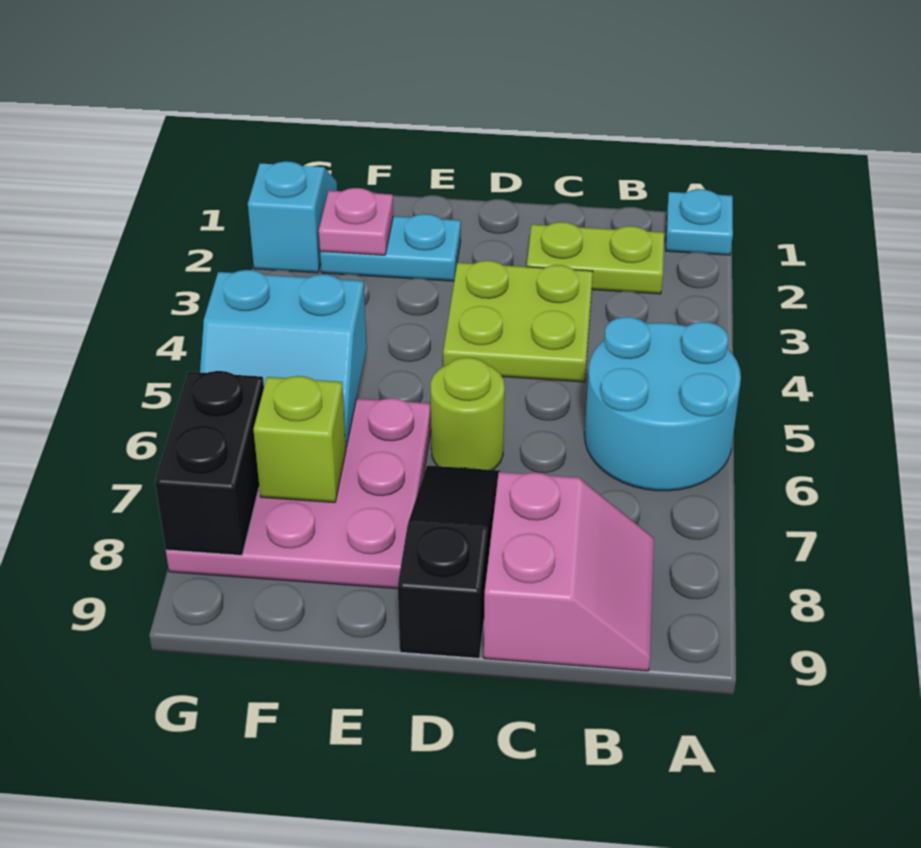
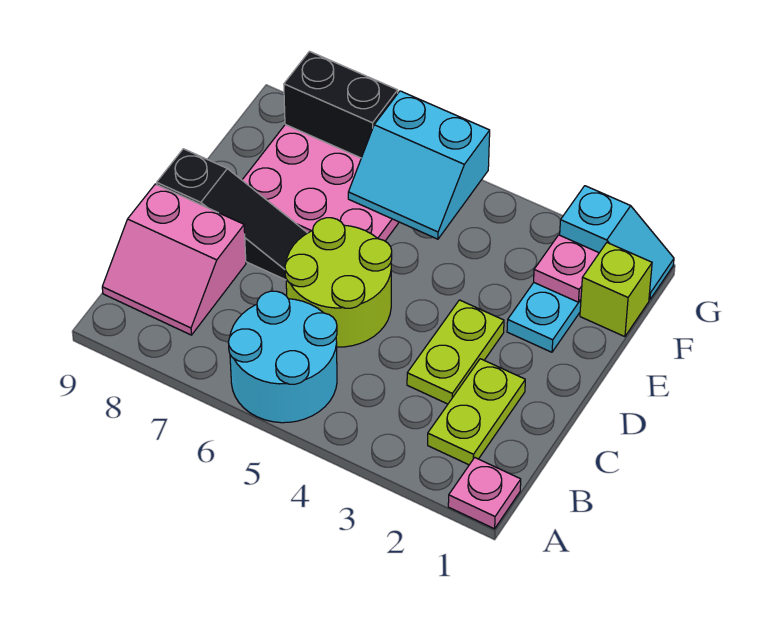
cyan 1x1 plate [666,189,733,255] -> pink 1x1 plate [448,458,521,529]
lime 2x2 plate [443,261,593,382] -> lime 1x2 plate [407,300,504,404]
lime 1x1 round brick [431,357,505,470] -> lime 2x2 round brick [285,218,392,347]
cyan 2x2 slope [200,270,367,447] -> cyan 2x2 slope turned to [348,91,490,239]
lime 1x1 brick [253,376,346,503] -> lime 1x1 brick moved to [580,243,652,337]

